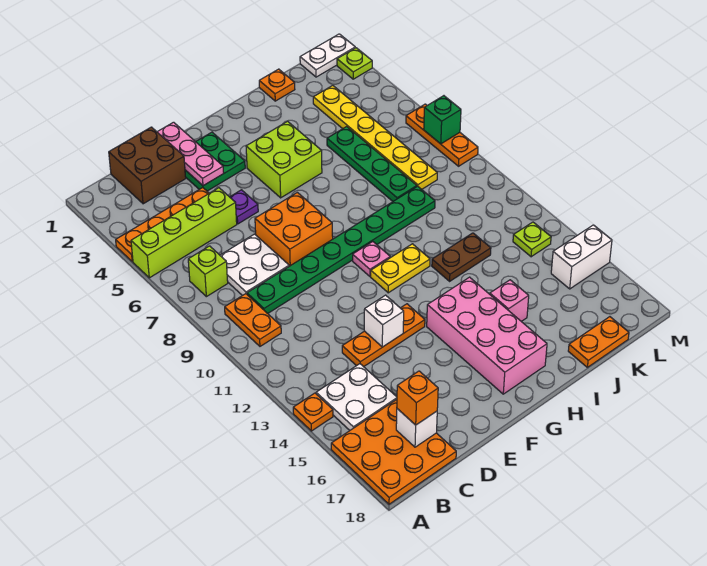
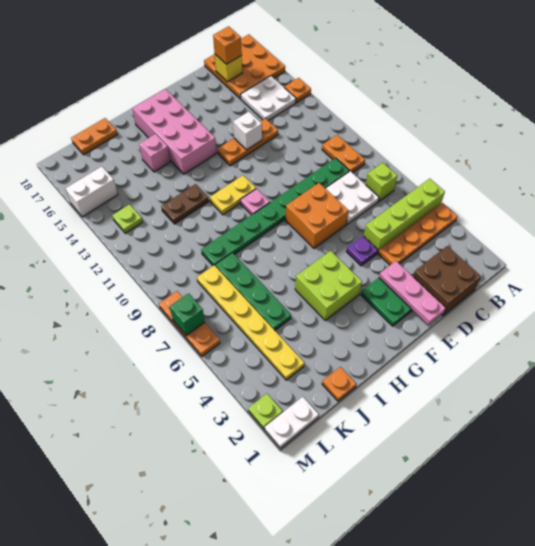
white 1x1 brick [396,409,437,447] -> yellow 1x1 brick [215,54,242,82]

